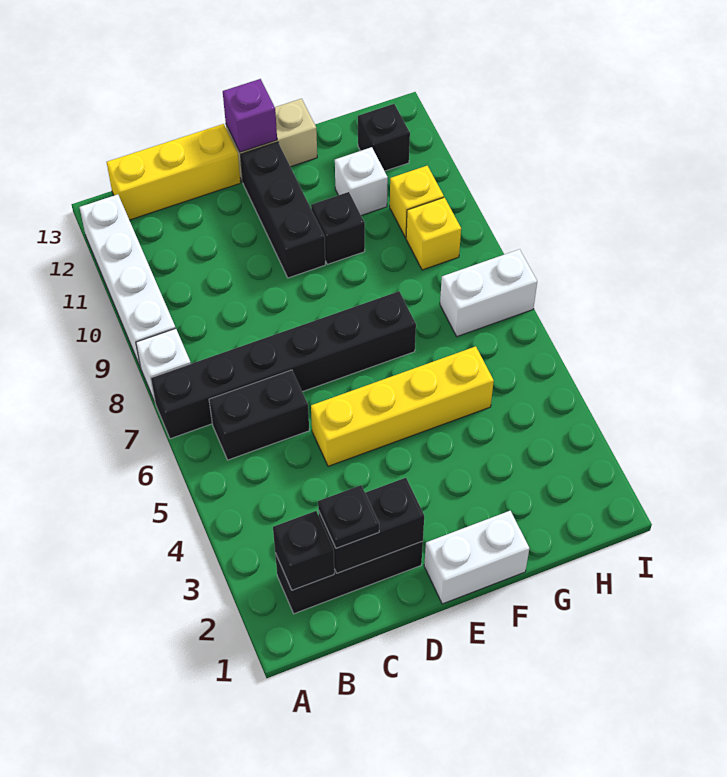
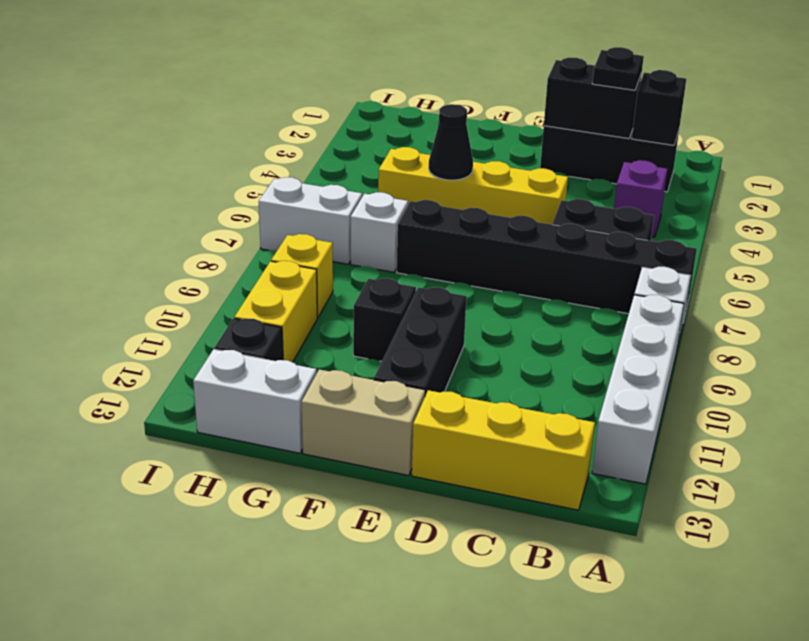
white 1x2 brick [424,511,530,604] -> white 1x2 brick moved to [193,349,317,453]
purple 1x1 brick [223,79,277,152] -> purple 1x1 brick moved to [614,160,667,237]
none -> black 1x1 cone [429,104,473,180]
white 1x1 brick [335,147,388,215] -> white 1x1 brick moved to [351,192,408,272]
yellow 1x1 brick [390,166,444,238] -> yellow 1x2 brick [234,261,317,362]

